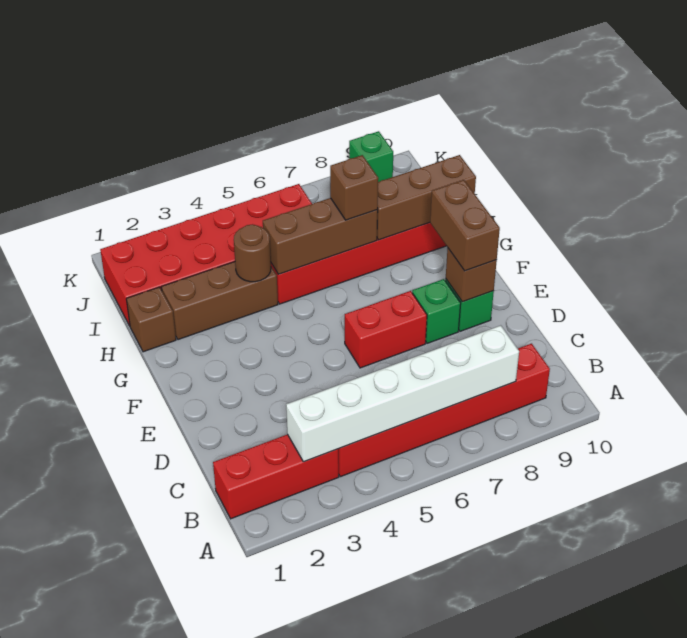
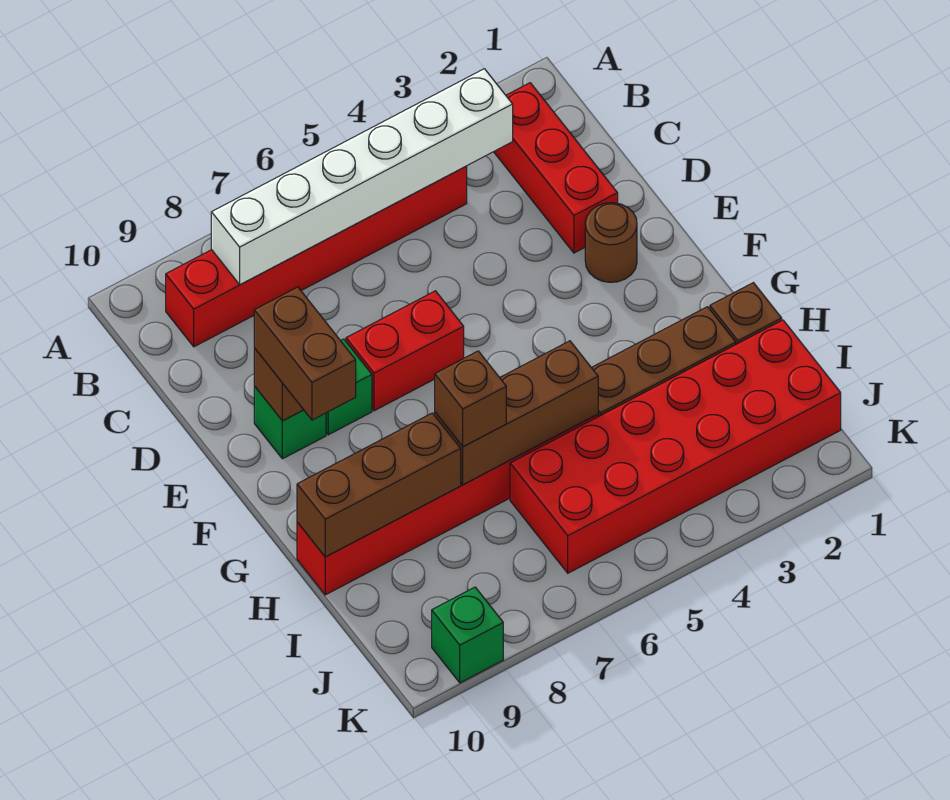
red 1x3 brick [213,434,339,519] -> red 1x3 brick turned to [494,83,618,253]
brown 1x1 round brick [234,224,271,282] -> brown 1x1 round brick moved to [585,203,637,282]

